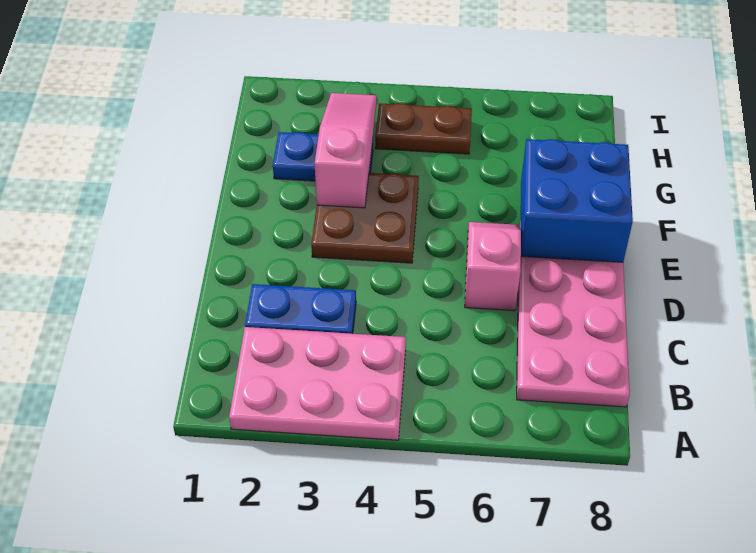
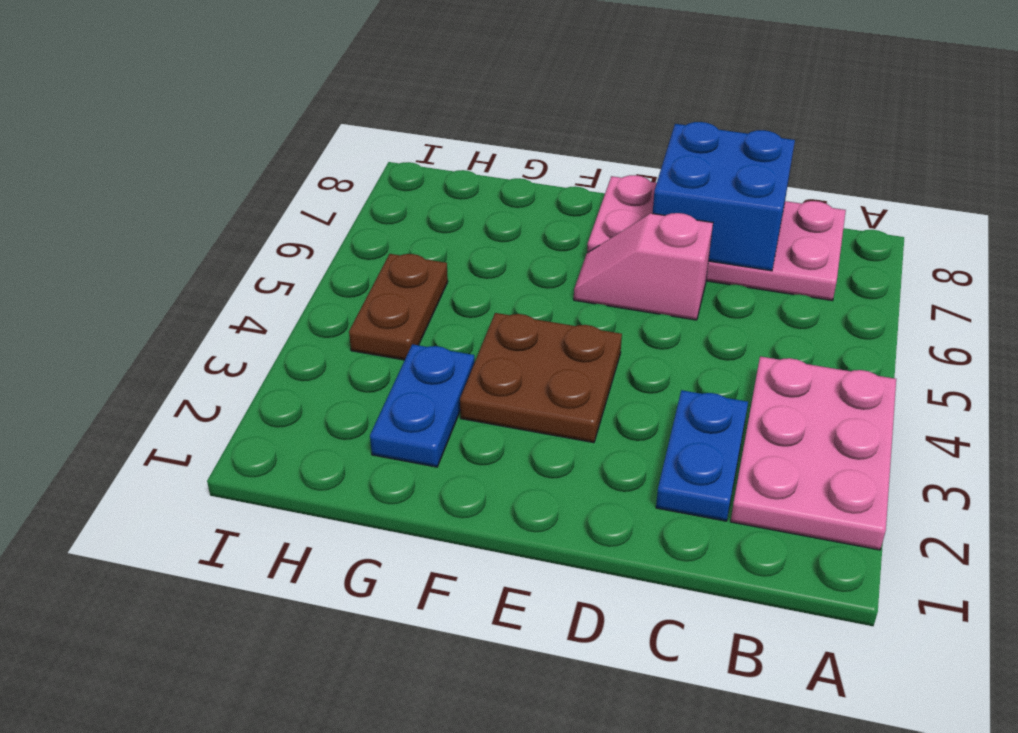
blue 2x2 brick [521,139,633,262] -> blue 2x2 brick moved to [653,122,795,271]
pink 1x3 slope [315,93,377,208] -> none

